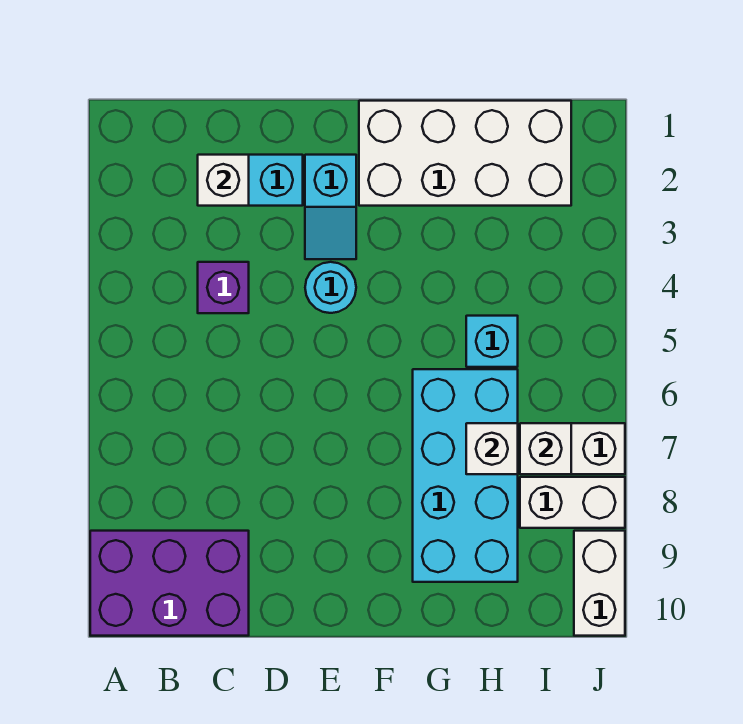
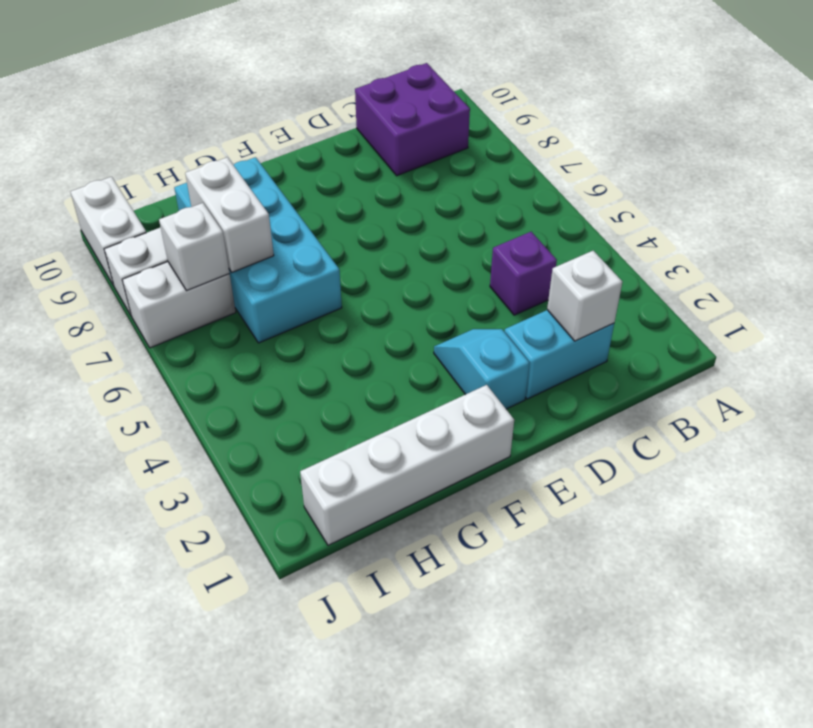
purple 2x3 brick [90,531,249,636] -> purple 2x2 brick [355,63,470,176]
cyan 1x1 round brick [305,262,356,313] -> none
white 2x4 brick [359,101,571,206] -> white 1x4 brick [300,385,514,545]
cyan 1x1 brick [466,316,518,367] -> none
white 1x1 brick [466,423,518,474] -> white 1x2 brick [185,157,274,272]

